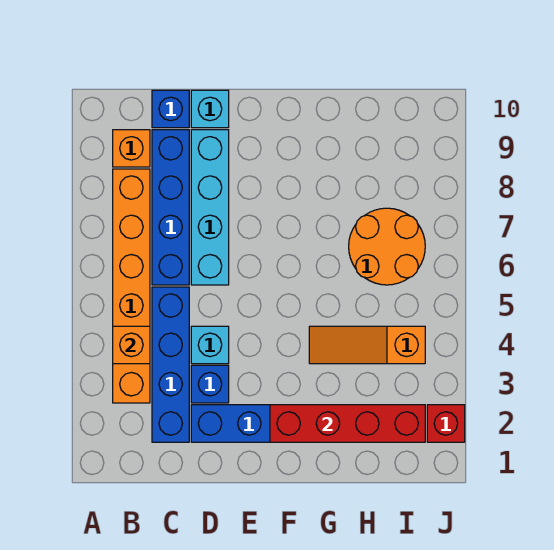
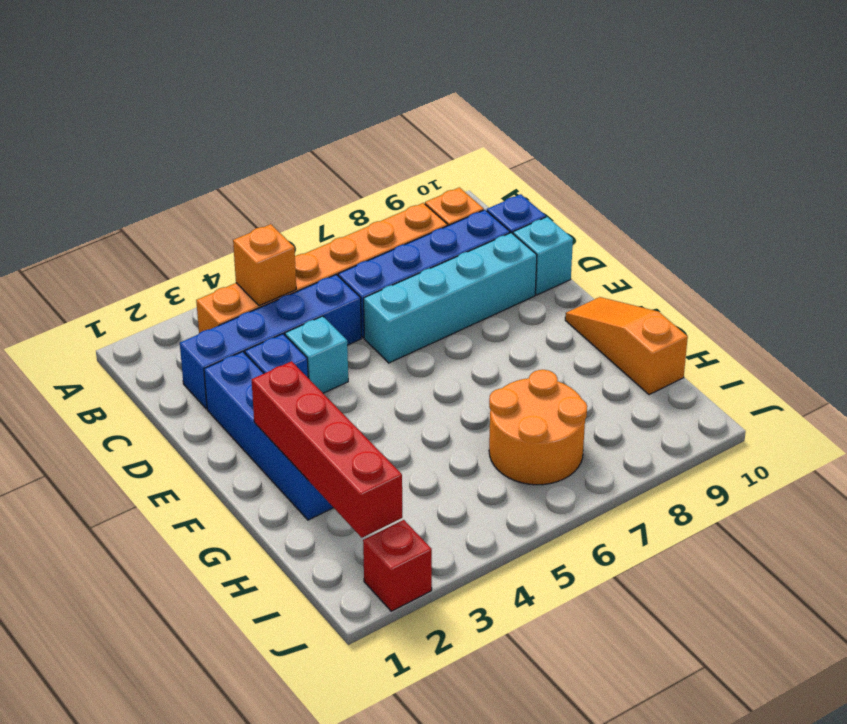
orange 1x3 slope [309,326,425,364] -> orange 1x3 slope moved to [565,297,688,395]

